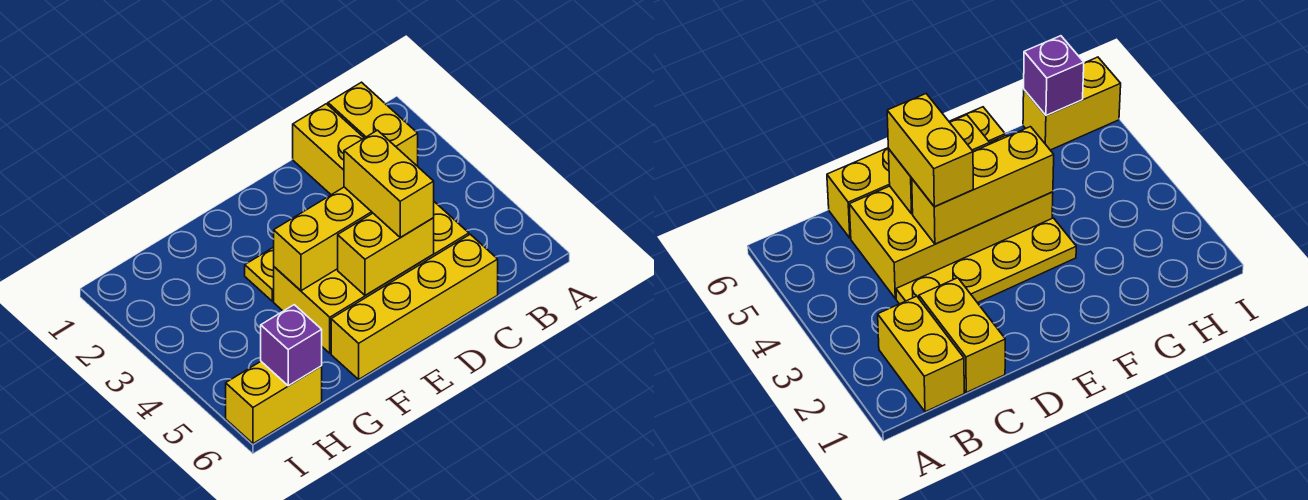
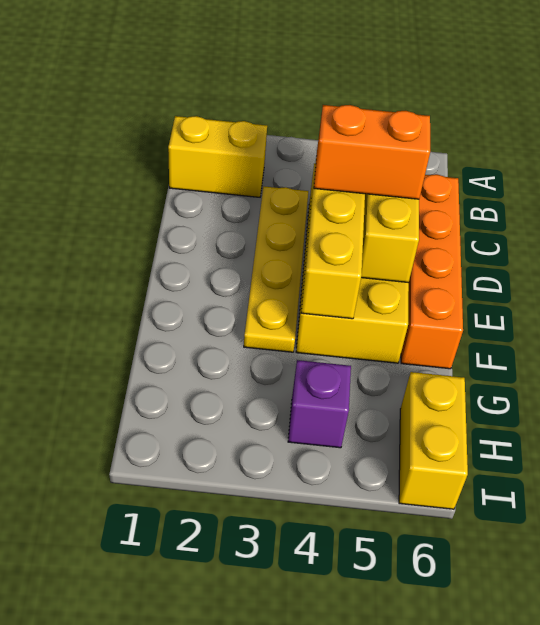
yellow 1x2 brick [293,104,364,195] -> none
yellow 1x4 brick [331,234,498,379] -> orange 1x4 brick [401,174,463,369]
yellow 1x2 brick [344,130,434,238] -> orange 1x2 brick [314,105,430,199]
purple 1x1 brick [261,305,322,386] -> purple 1x1 brick moved to [288,360,351,448]

